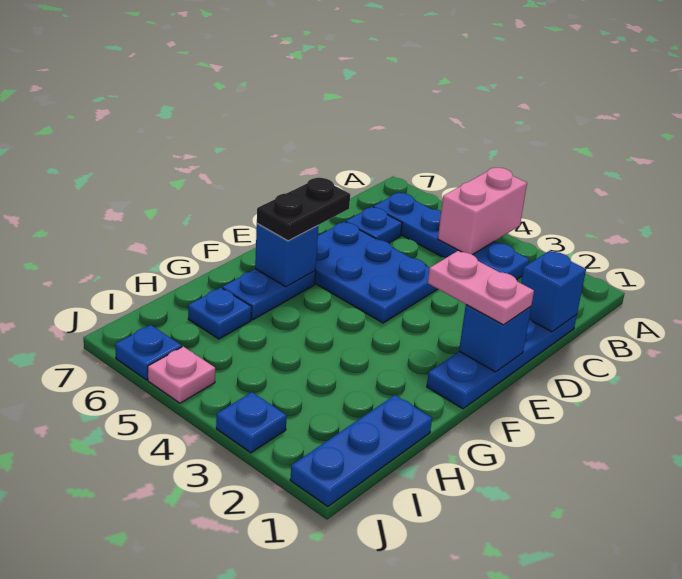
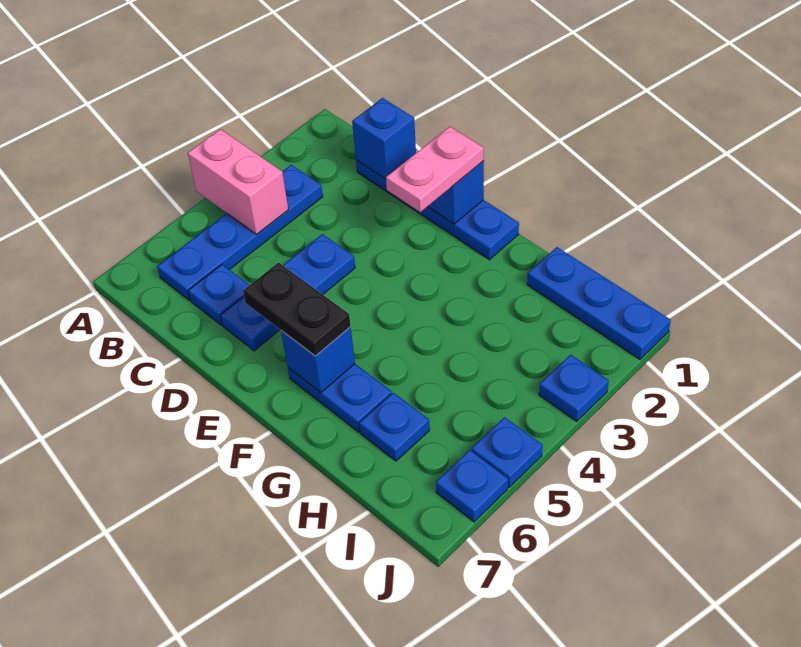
blue 2x3 plate [315,222,437,323] -> blue 1x3 plate [220,234,355,351]
pink 1x1 plate [148,347,215,403] -> blue 1x1 plate [472,417,543,487]

